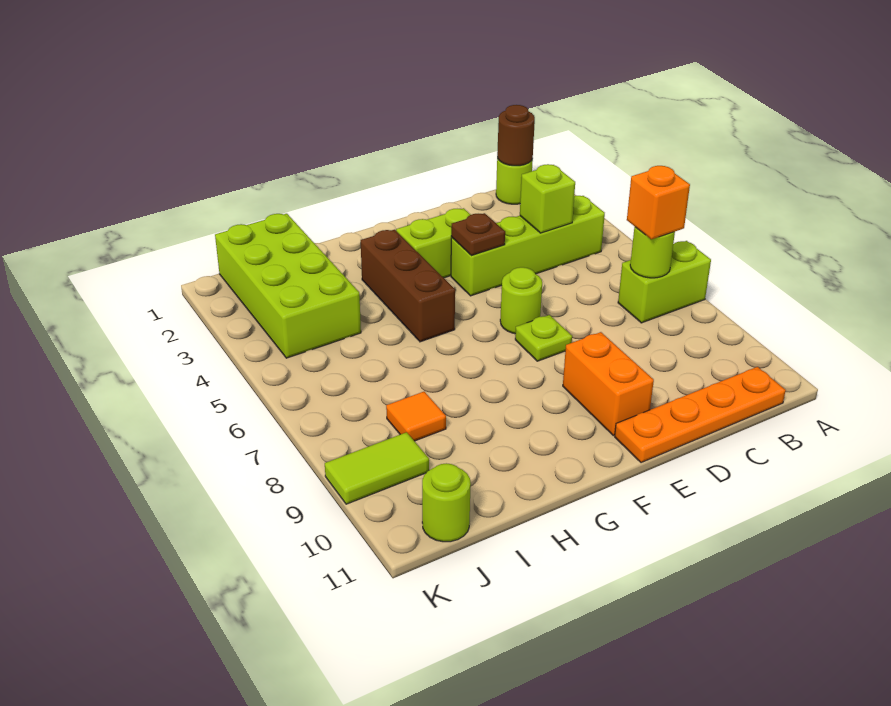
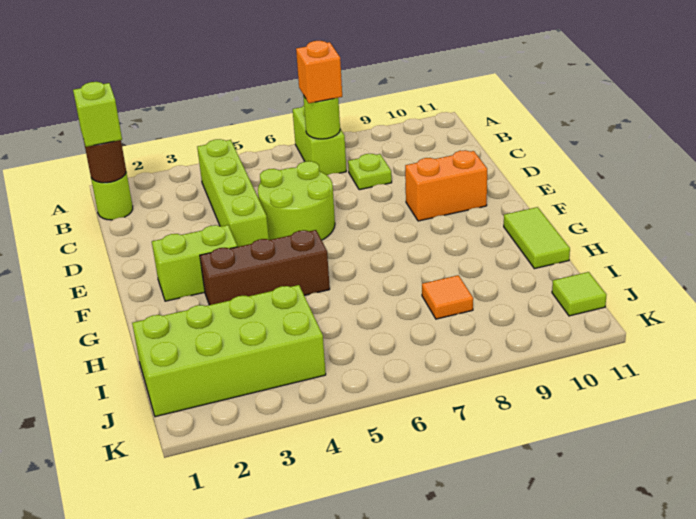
orange 1x4 plate [615,367,786,463] -> none
lime 1x1 brick [520,164,575,233] -> lime 1x1 brick moved to [73,82,122,147]
lime 1x2 brick [396,208,471,278] -> lime 1x2 brick turned to [152,225,237,301]
brown 1x1 plate [451,213,505,256] -> none
lime 1x1 round brick [500,267,542,334] -> lime 2x2 round brick [258,161,335,240]
lime 1x1 plate [515,315,572,361] -> lime 1x1 plate moved to [348,154,392,190]
lime 1x2 tile [325,432,429,504] -> lime 1x2 tile moved to [504,207,570,269]
lime 1x1 round brick [422,463,471,542] -> lime 1x1 tile [552,272,606,316]

